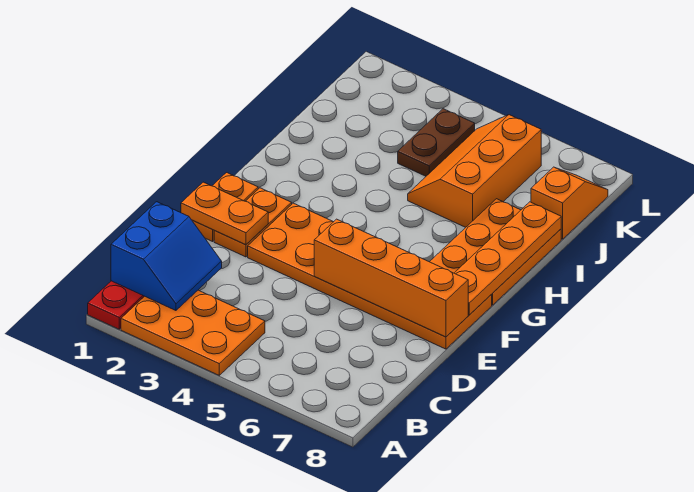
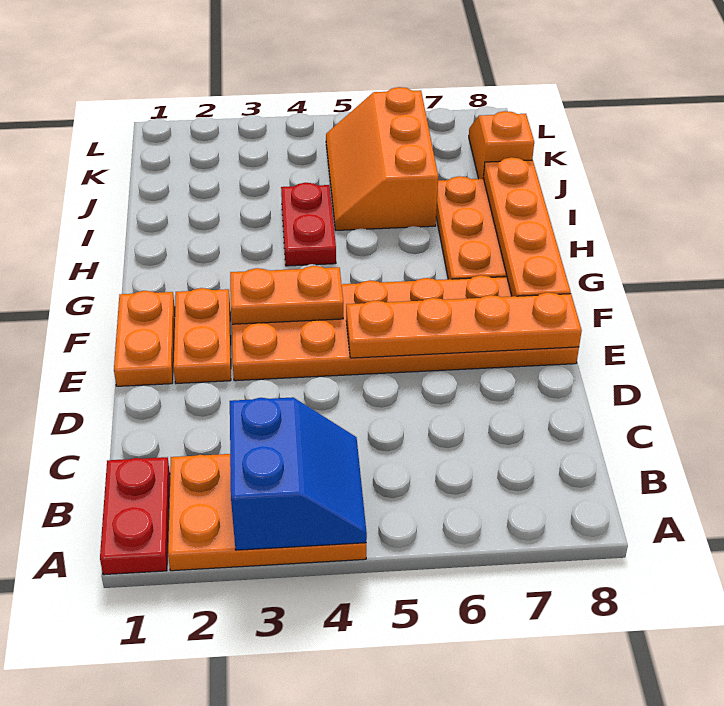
blue 2x2 slope [111,202,222,311] -> blue 2x2 slope moved to [230,397,367,550]
orange 1x2 plate [181,182,268,245] -> orange 1x2 plate moved to [230,266,343,324]
orange 1x4 brick [314,219,468,337] -> orange 1x4 plate [346,292,582,358]
none -> red 1x2 plate [281,183,336,266]
brown 1x2 plate [398,109,475,176] -> none

